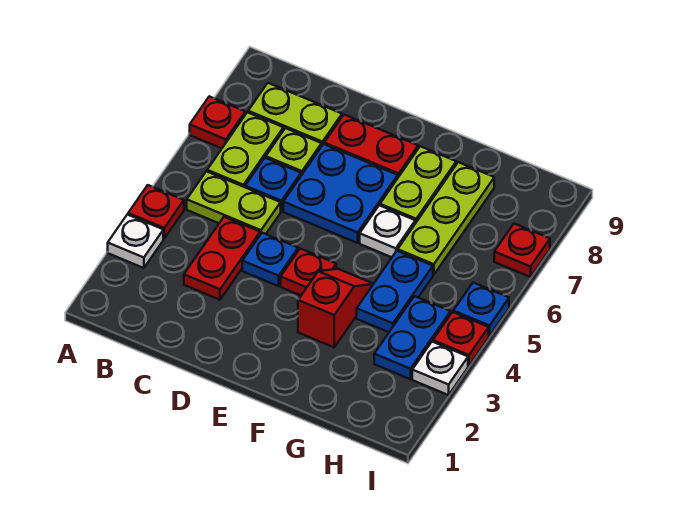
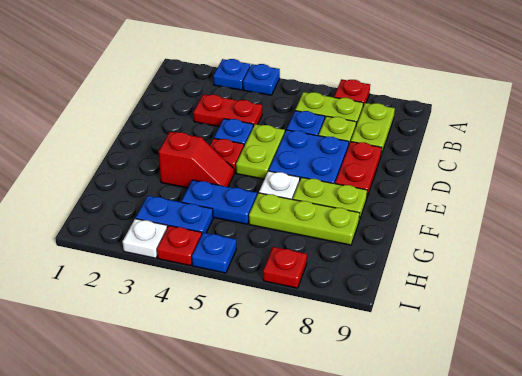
white 1x1 plate [108,215,163,268] -> blue 1x1 plate [213,59,250,90]
red 1x1 plate [128,185,184,238] -> blue 1x1 plate [243,64,280,95]
lime 1x2 plate [187,171,281,235] -> lime 1x2 plate moved to [236,124,285,179]

